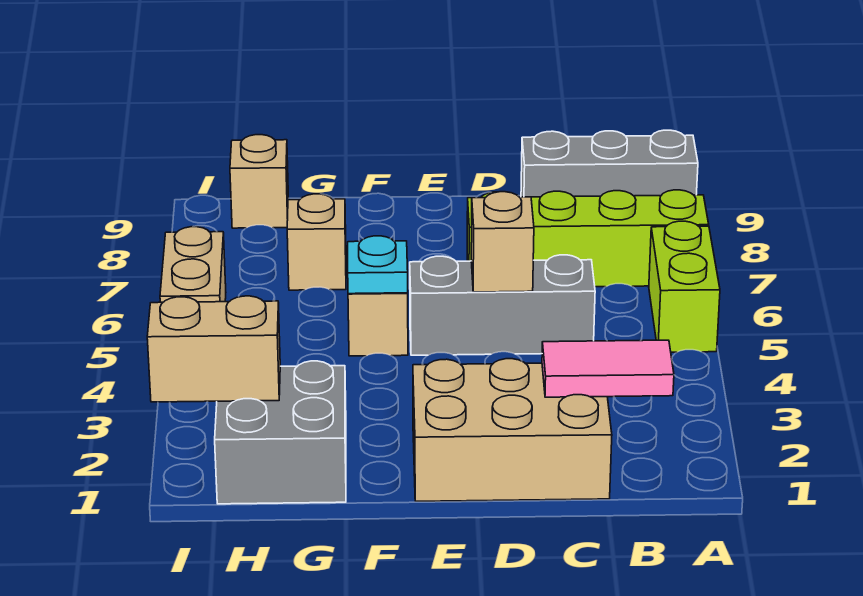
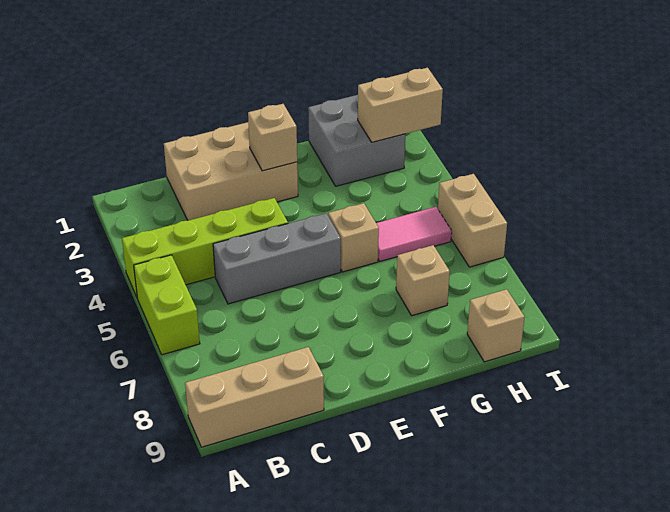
lime 1x4 brick [467,190,709,287] -> lime 1x4 brick moved to [122,198,288,297]
grey 1x3 brick [521,130,698,197] -> tan 1x3 brick [185,347,324,447]
pink 1x2 tile [542,340,674,397] -> pink 1x2 tile moved to [376,207,452,261]
tan 1x1 brick [471,192,534,292] -> tan 1x1 brick moved to [248,104,297,171]
cyan 1x1 plate [348,236,408,294] -> none

